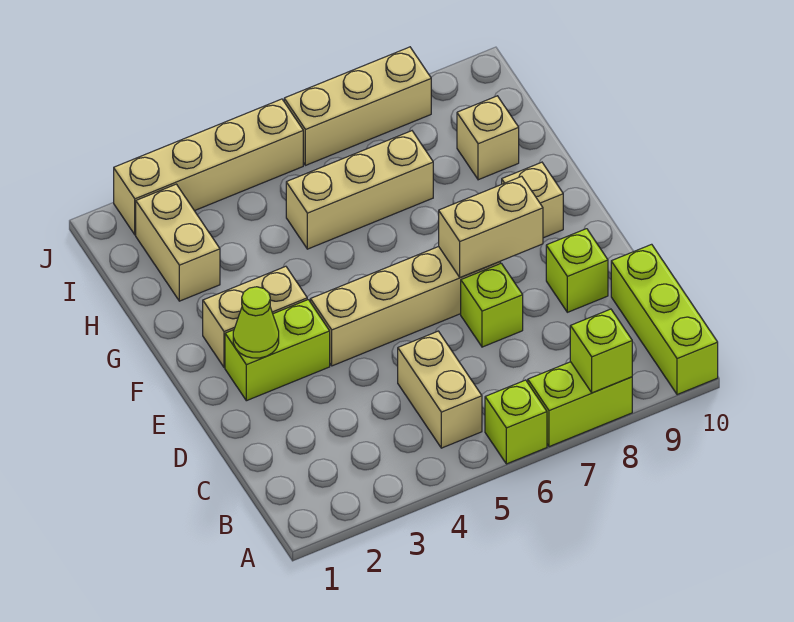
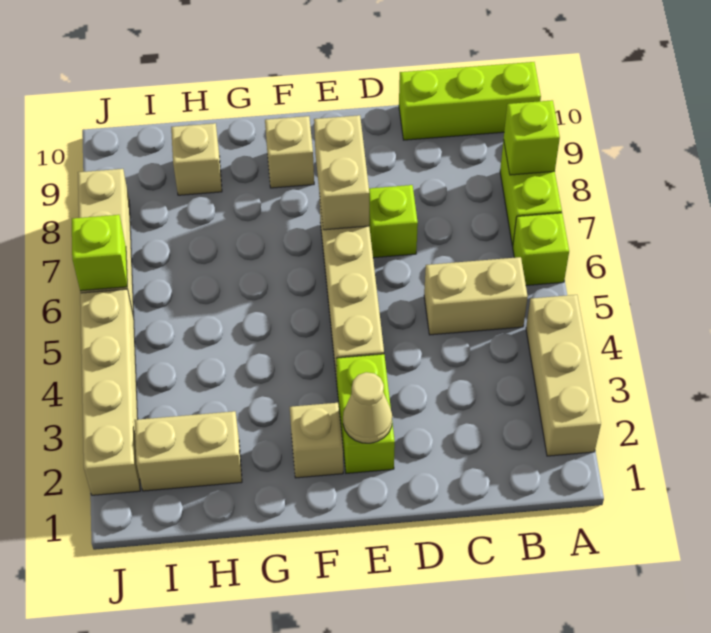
lime 1x1 brick [546,229,608,312] -> lime 1x1 brick moved to [72,215,127,291]
lime 1x1 cone [233,287,279,358] -> tan 1x1 cone [343,372,392,443]
tan 1x2 brick [203,266,307,367] -> tan 1x1 brick [290,403,343,478]
tan 1x3 brick [286,131,433,249] -> tan 1x3 brick moved to [526,295,601,456]

